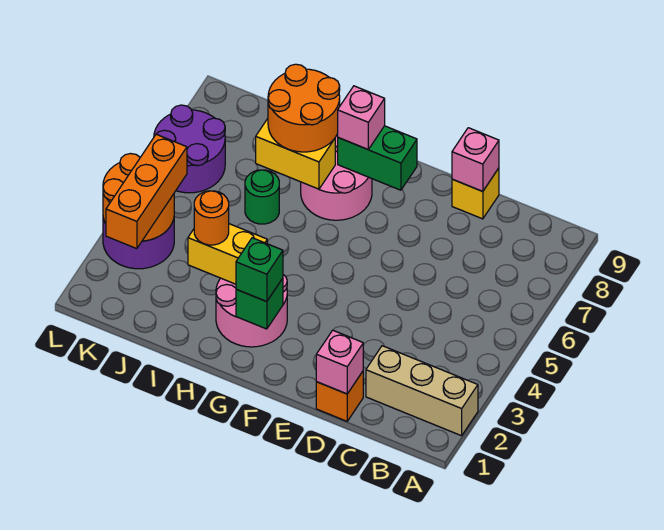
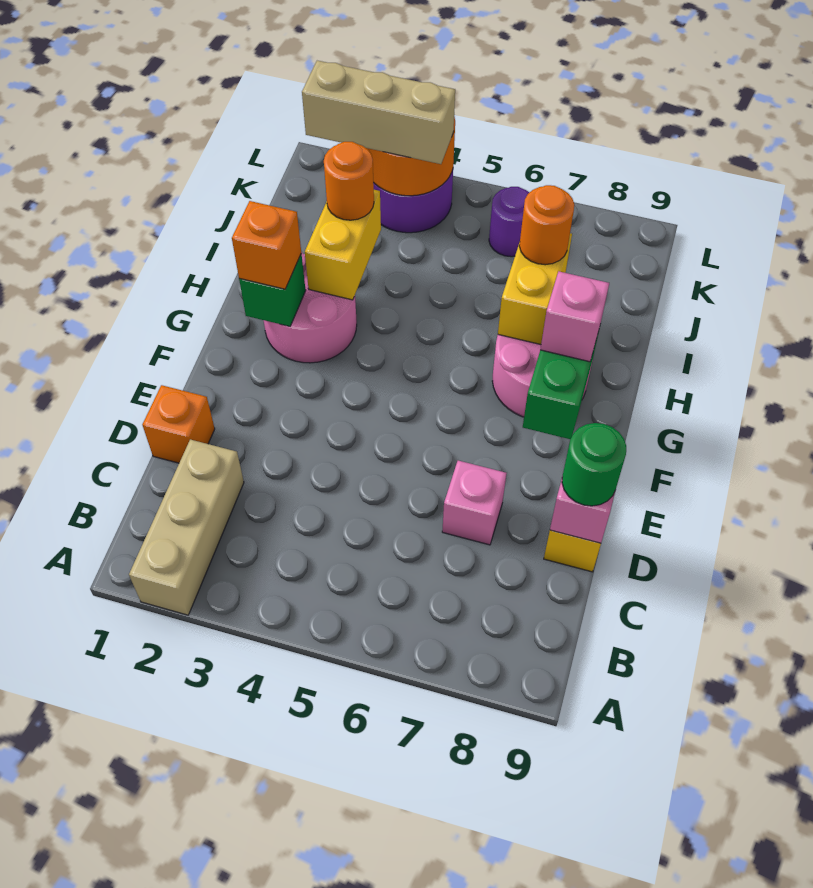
pink 1x1 brick [316,330,363,394] -> pink 1x1 brick moved to [442,461,507,545]
green 1x1 brick [236,238,283,302] -> orange 1x1 brick [232,201,301,289]
orange 2x2 round brick [268,64,340,152] -> orange 1x1 round brick [519,185,574,265]
green 1x1 round brick [245,170,279,224] -> green 1x1 round brick moved to [562,423,626,506]
orange 1x3 brick [106,134,187,249] -> tan 1x3 brick [302,61,455,164]
purple 2x2 round brick [154,105,225,193] -> purple 1x1 round brick [489,187,530,257]

